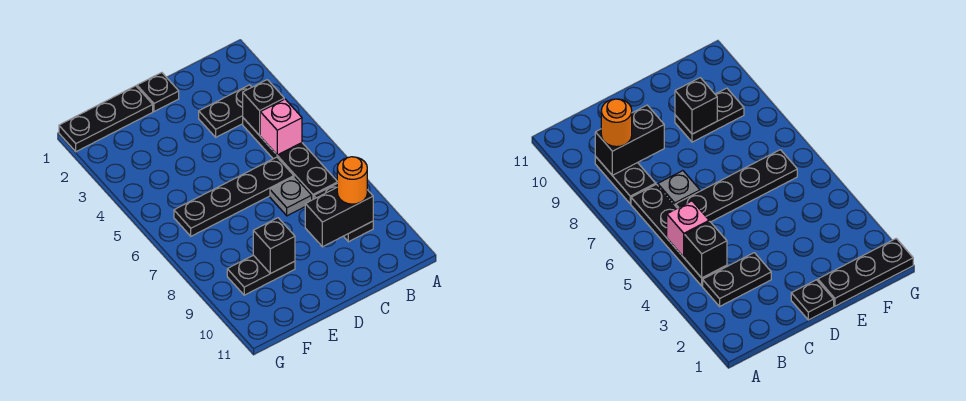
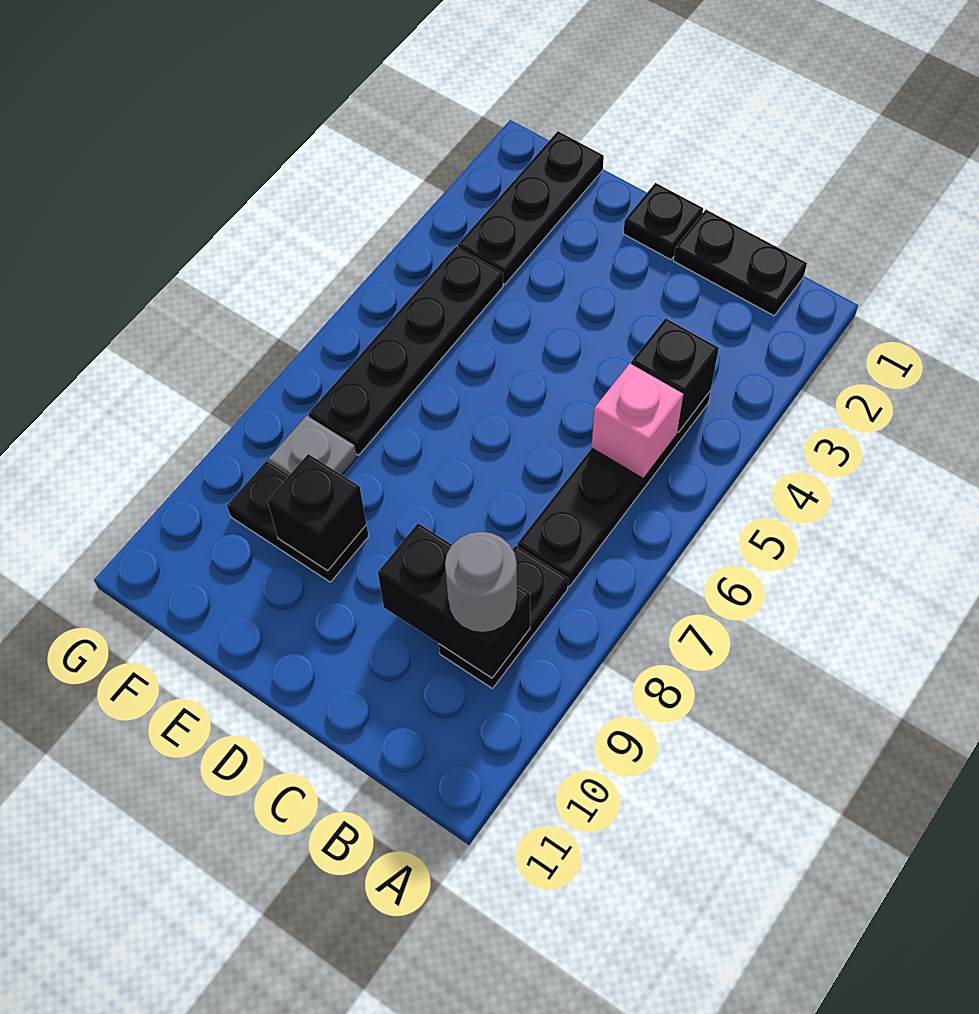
black 1x2 plate [199,85,252,137] -> black 1x2 plate moved to [674,210,807,316]
orange 1x1 round brick [337,157,367,204] -> grey 1x1 round brick [445,532,517,633]
black 1x4 plate [174,157,294,236] -> black 1x4 plate turned to [309,246,503,455]
grey 1x1 plate [270,177,312,216] -> grey 1x1 plate moved to [268,416,357,475]
black 1x3 plate [59,86,153,152] -> black 1x3 plate turned to [458,131,604,285]

